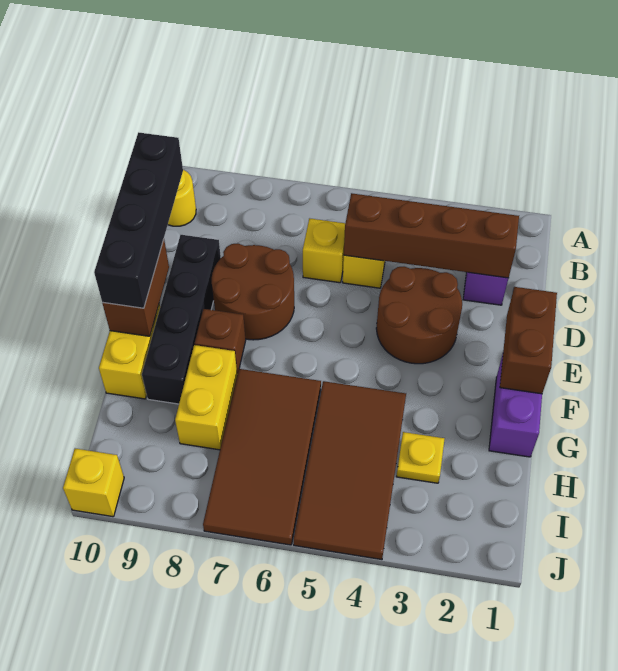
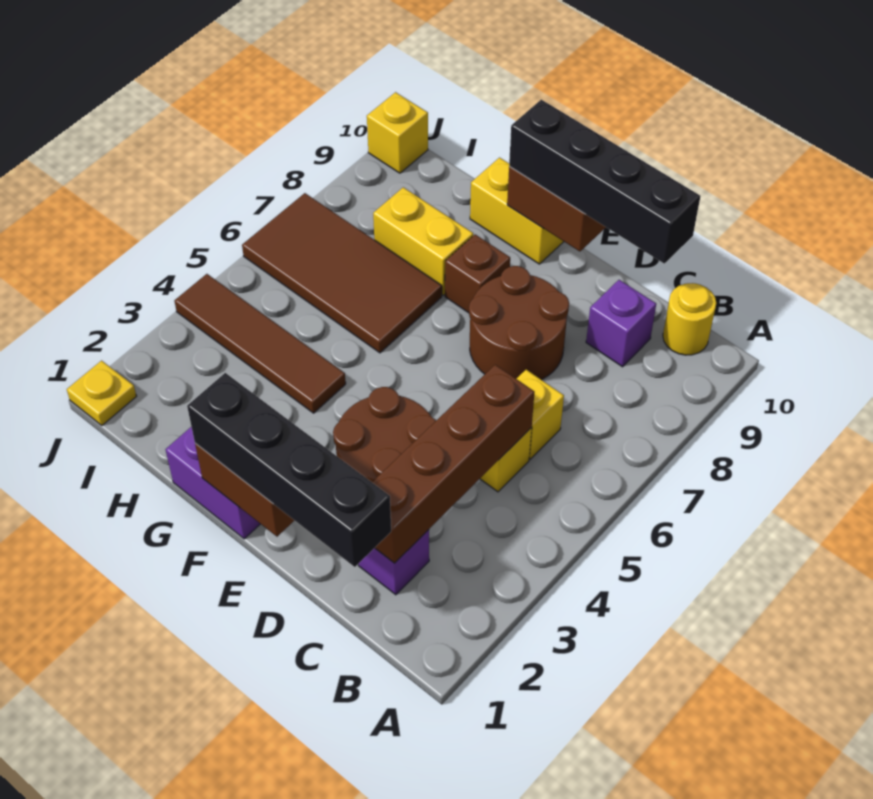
none -> purple 1x1 brick [586,280,656,367]
black 1x4 brick [142,235,221,404] -> black 1x4 brick moved to [187,373,391,567]
brown 2x4 tile [294,381,406,560] -> brown 1x4 tile [174,274,346,413]
yellow 1x1 plate [396,432,444,483] -> yellow 1x1 plate moved to [67,361,137,425]

